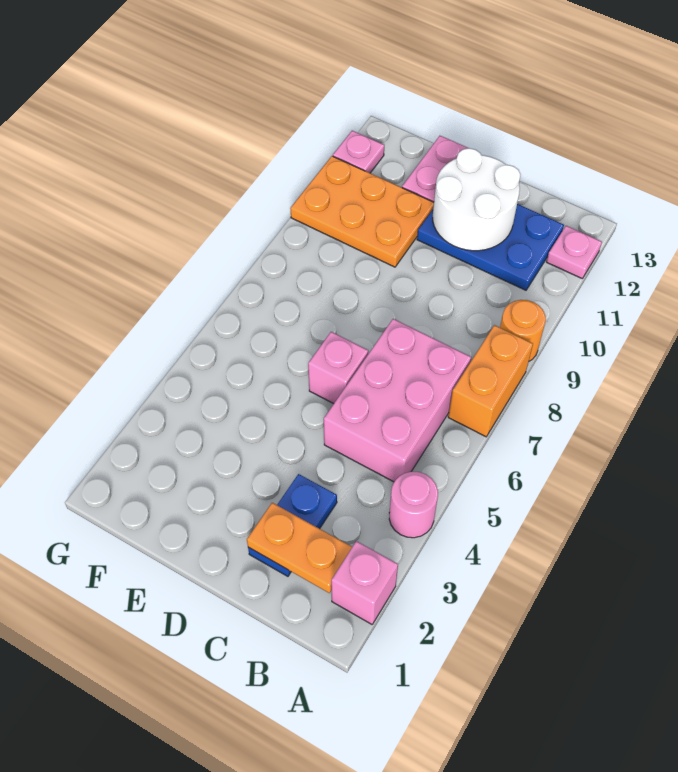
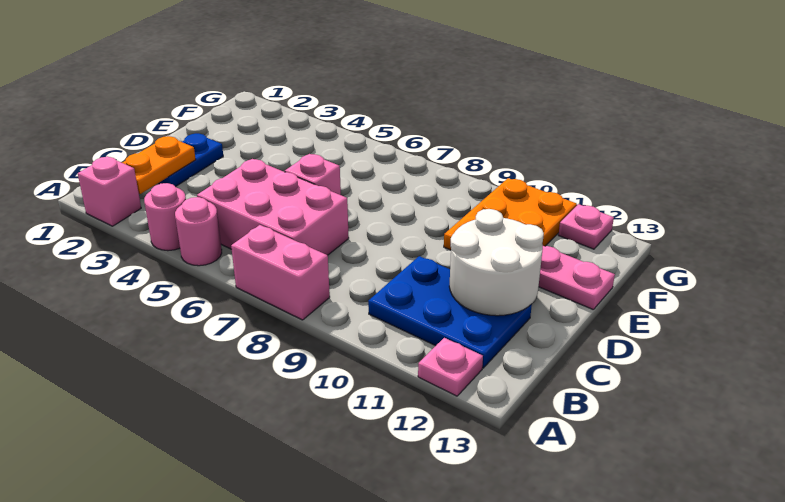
none -> pink 1x1 round brick [175,197,222,266]
orange 1x2 brick [448,325,533,437] -> pink 1x2 brick [231,225,330,320]
orange 1x1 round brick [500,300,546,361] -> none
blue 2x3 plate [417,204,564,290] -> blue 2x3 plate turned to [368,256,532,368]
blue 1x2 plate [248,474,337,576] -> blue 1x2 plate turned to [158,133,223,187]

